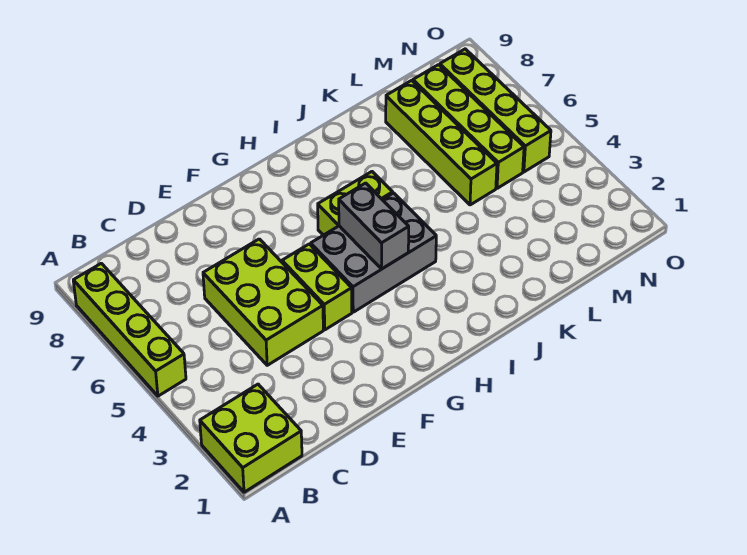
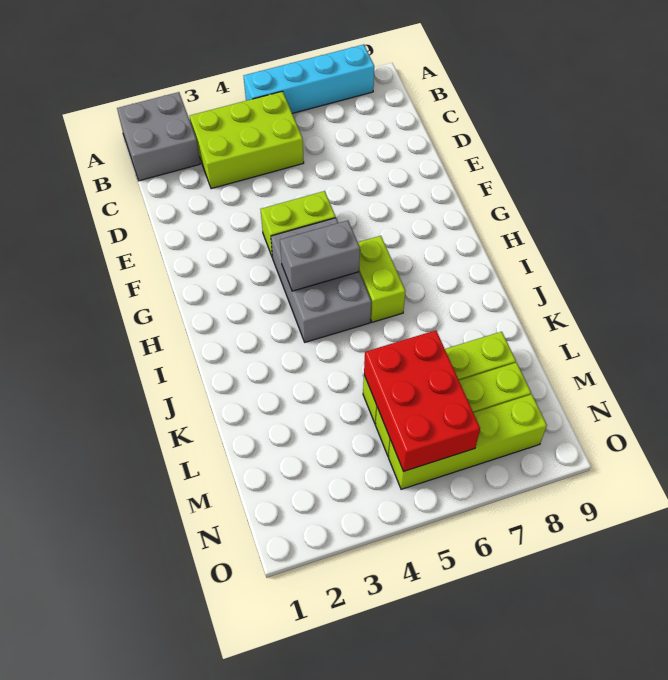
lime 2x2 brick [200,384,302,492] -> grey 2x2 brick [117,92,200,181]
lime 1x4 brick [73,263,186,396] -> cyan 1x4 brick [244,45,374,113]
lime 2x3 brick [203,239,323,365] -> lime 2x3 brick moved to [190,91,304,189]
none -> red 2x3 brick [364,330,480,471]

